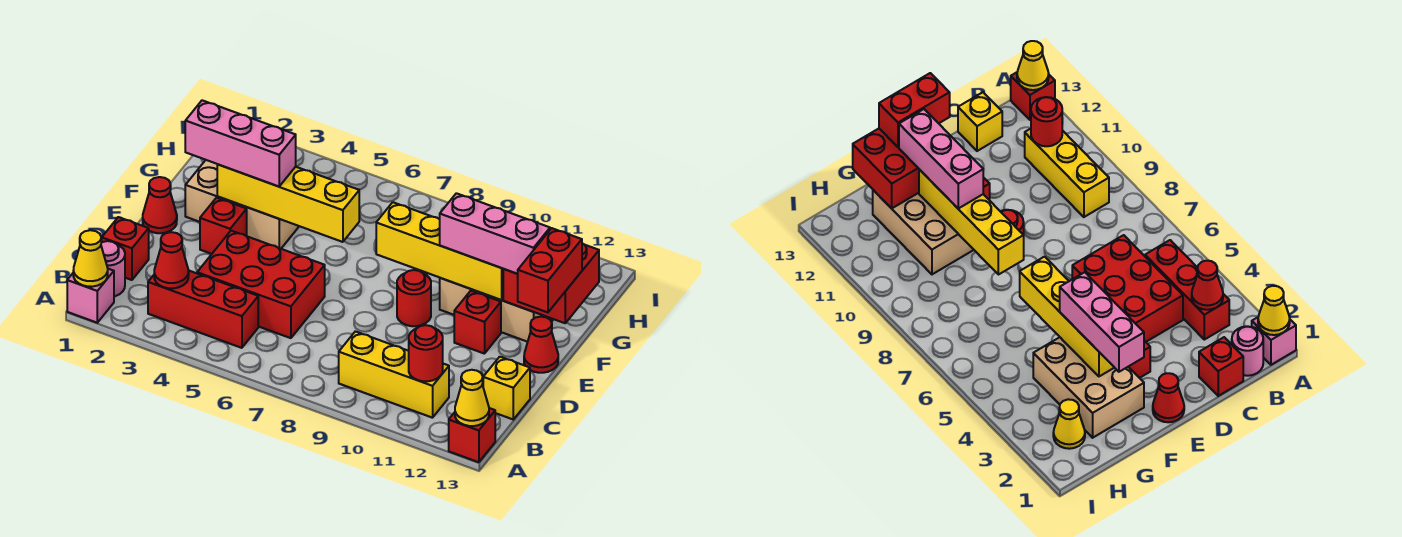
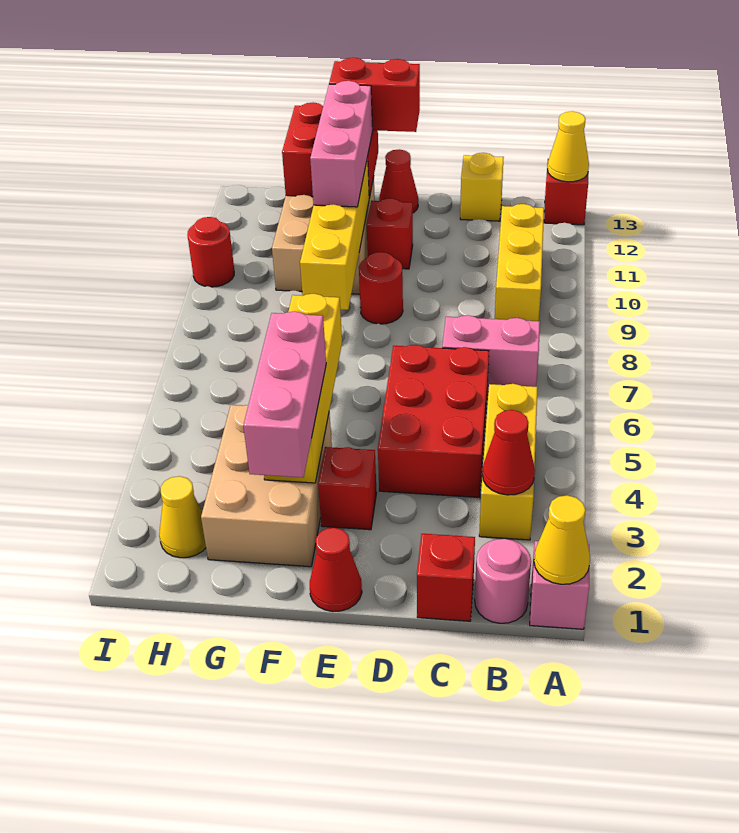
red 1x3 brick [148,271,258,348] -> yellow 1x3 brick [479,384,538,540]
none -> pink 1x2 brick [442,315,540,392]
red 1x1 round brick [409,325,443,381] -> red 1x1 round brick moved to [187,217,234,287]

